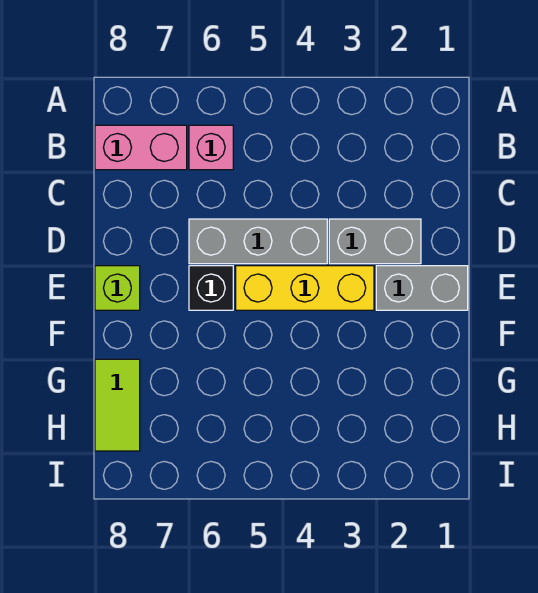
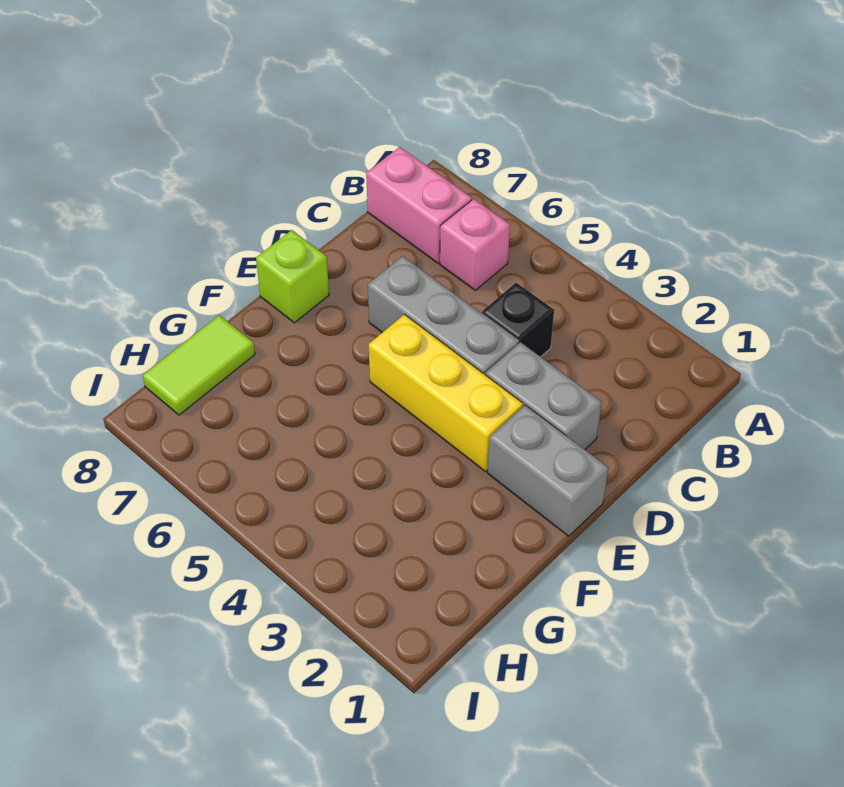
black 1x1 brick [189,266,233,310] -> black 1x1 brick moved to [482,283,554,357]

